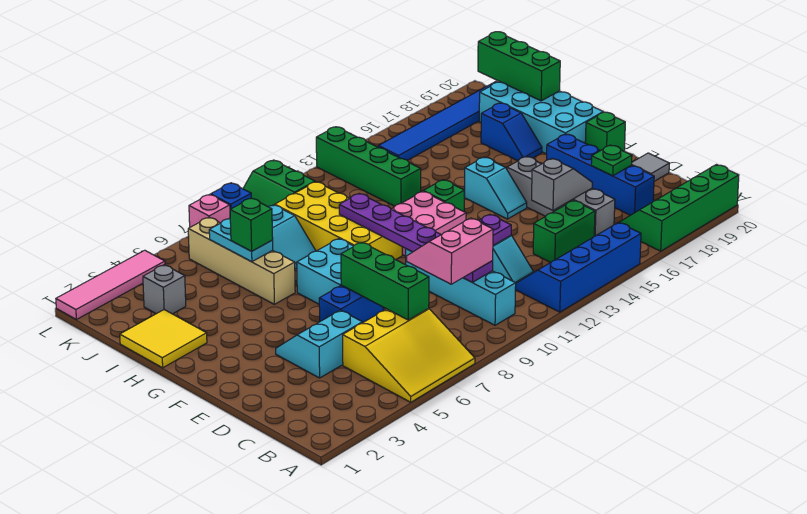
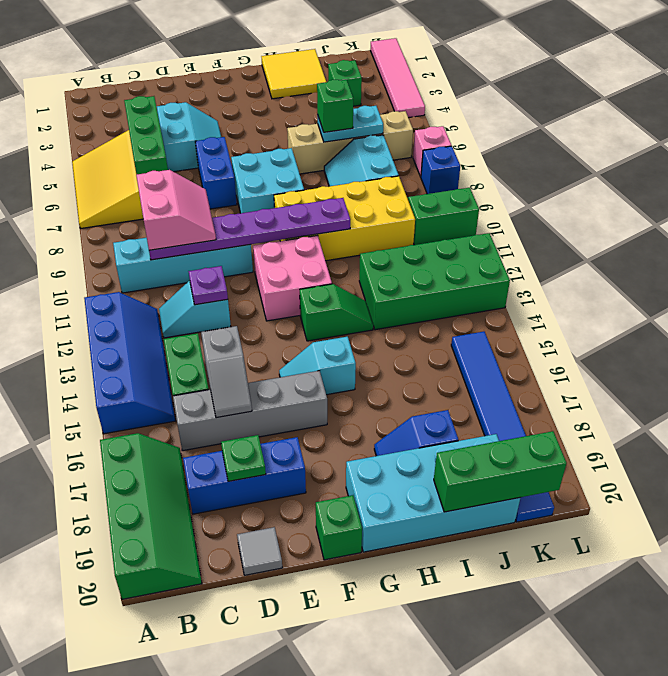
green 1x3 brick [341,242,429,320] -> green 1x3 brick turned to [124,96,168,174]
blue 1x4 brick [547,134,654,215] -> blue 1x3 brick [183,437,306,514]
green 1x4 brick [316,127,421,206] -> green 2x4 brick [359,233,510,330]
grey 1x1 brick [143,265,186,314] -> green 1x1 brick [328,60,362,106]

